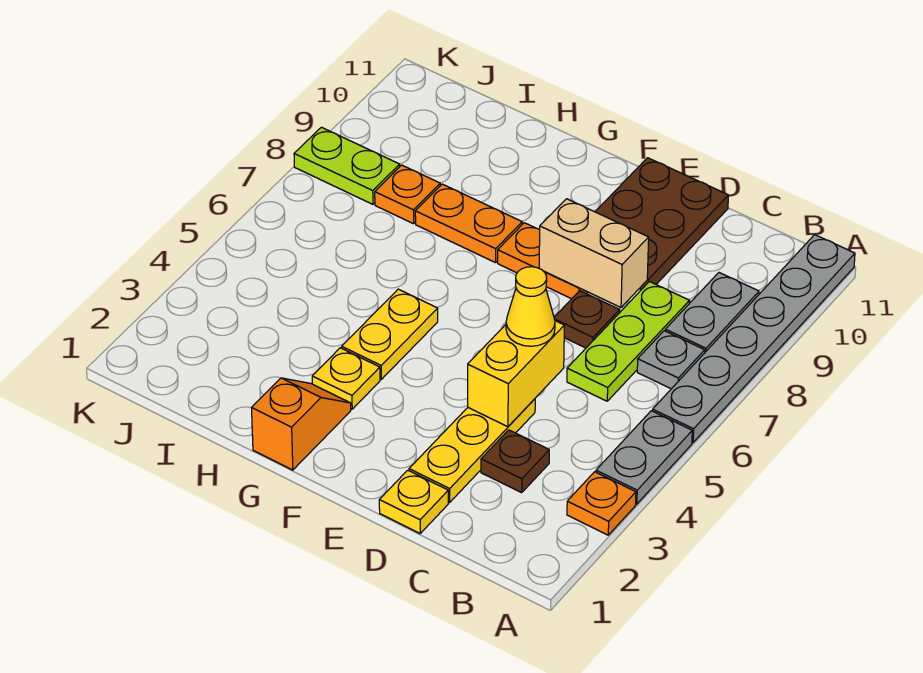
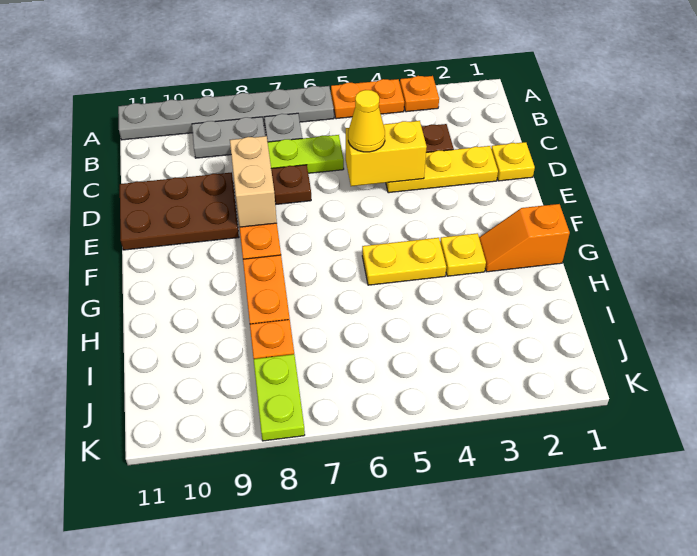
grey 1x2 plate [596,411,692,504] -> orange 1x2 plate [331,79,404,119]

